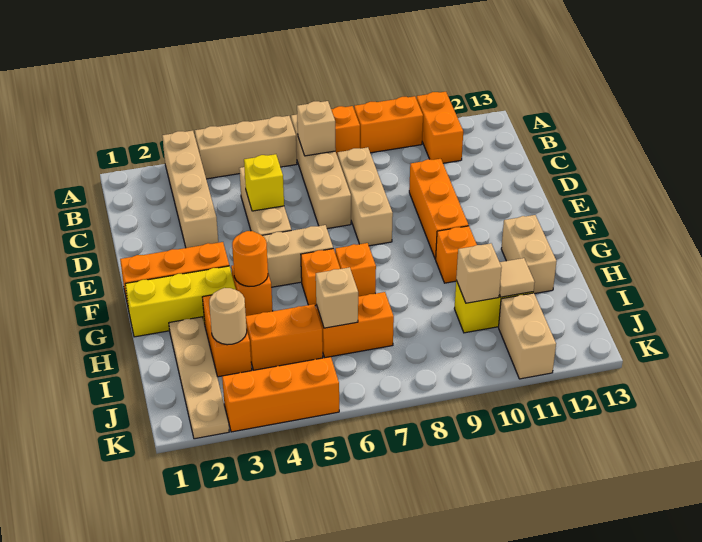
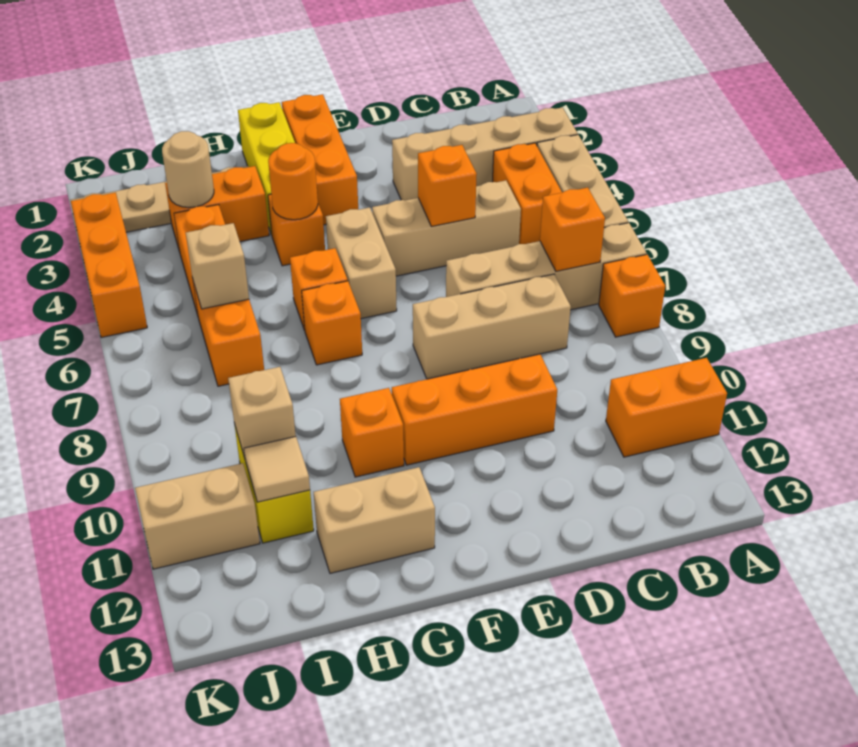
orange 1x2 brick [354,96,423,153] -> orange 1x2 brick moved to [493,143,562,244]
tan 1x1 brick [297,101,336,156] -> orange 1x1 brick [540,188,605,271]
yellow 1x1 brick [244,154,284,211] -> orange 1x1 brick [418,145,477,227]

